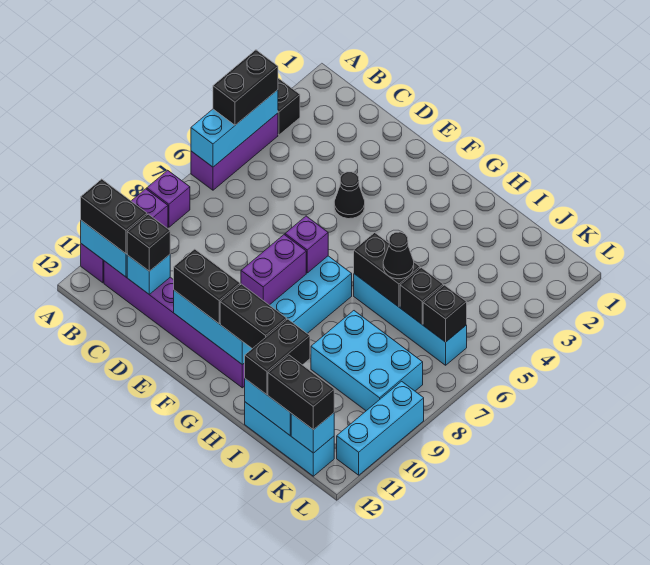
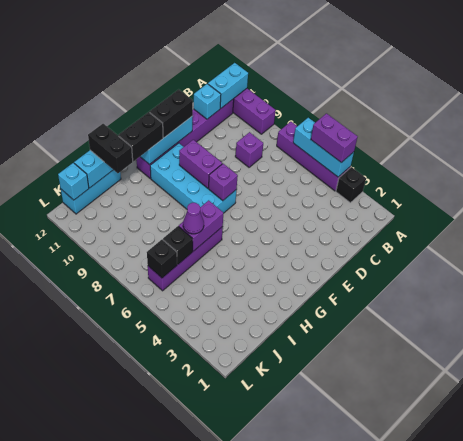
purple 1x3 brick [191,113,278,190] -> purple 1x4 brick [277,122,351,191]
black 1x2 brick [213,50,278,125] -> purple 1x2 brick [311,114,358,162]
purple 1x1 brick [147,170,190,227] -> purple 1x1 brick moved to [235,132,263,167]
black 1x2 brick [81,179,147,254] -> none
black 1x1 brick [127,214,170,271] -> none
black 1x1 cone [334,172,365,219] -> none
cyan 1x4 brick [354,274,467,365] -> purple 1x4 brick [148,227,223,291]
black 1x2 brick [354,233,420,307] -> purple 1x2 brick [179,200,223,251]
black 1x1 cone [383,232,414,279] -> purple 1x1 cone [183,203,204,234]
cyan 2x3 brick [311,311,423,411] -> none
black 1x2 brick [268,355,334,430] -> none
cyan 1x3 brick [337,381,424,475] -> none

